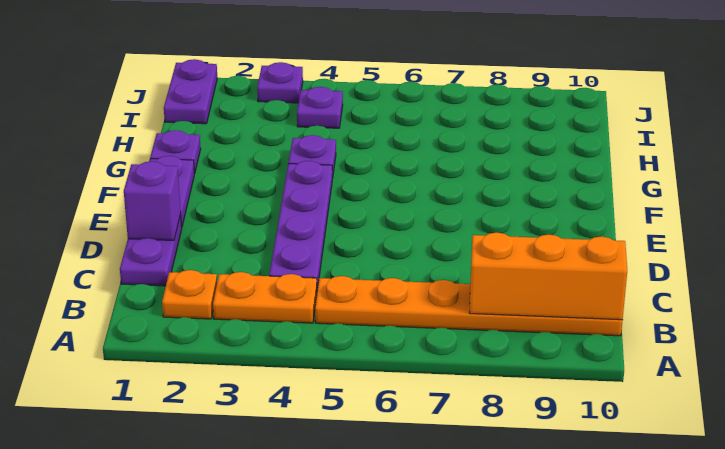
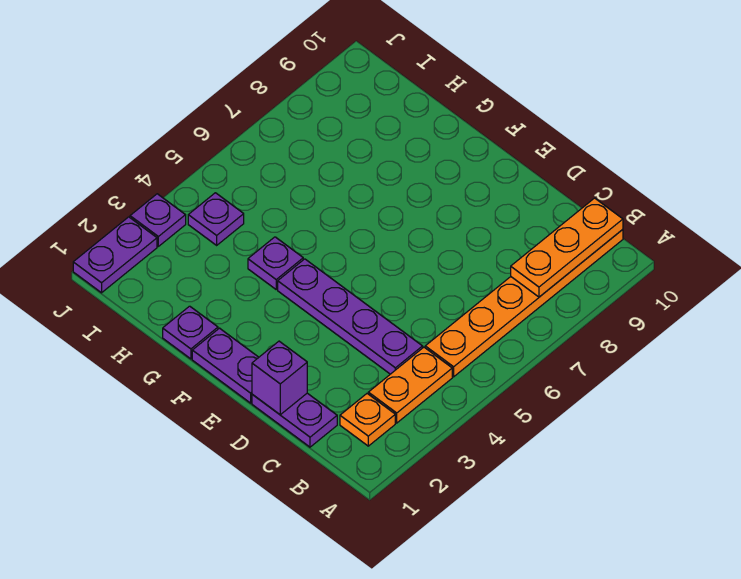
orange 1x3 brick [470,233,627,320] -> orange 1x3 plate [511,198,623,297]
purple 1x2 plate [164,59,217,124] -> purple 1x2 plate turned to [73,217,157,293]

